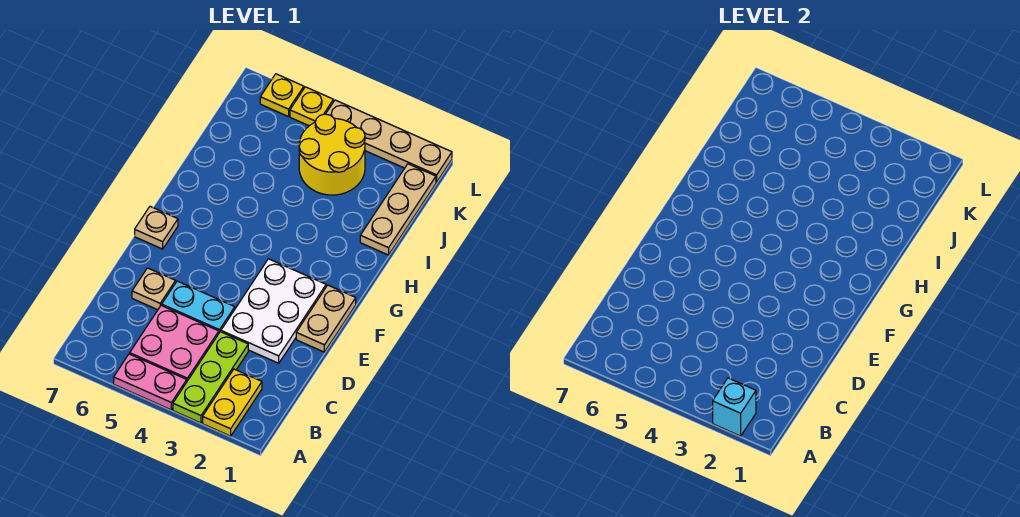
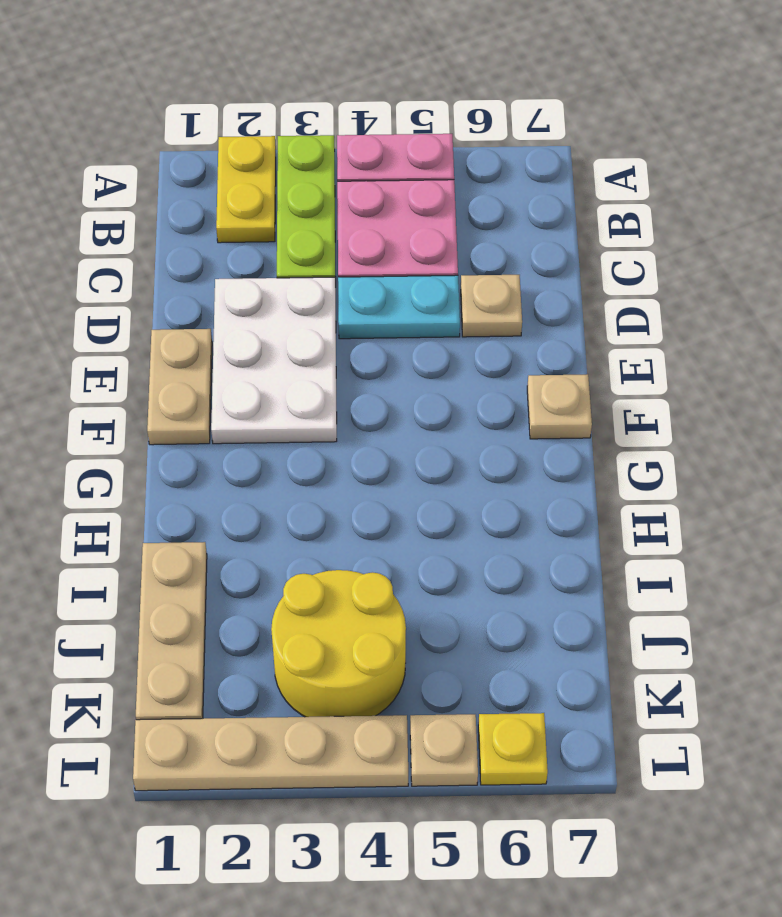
cyan 1x1 brick [713,378,756,436] -> none
yellow 1x1 plate [290,87,333,126] -> tan 1x1 plate [410,714,478,786]

